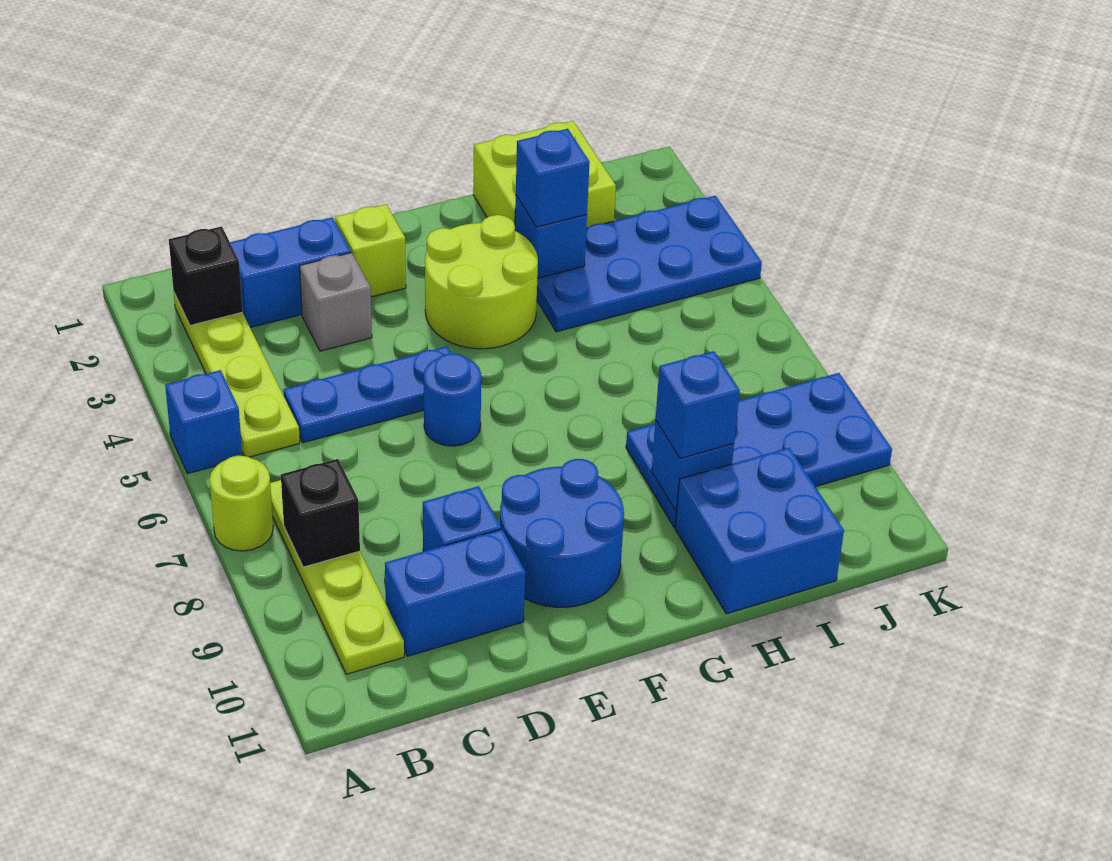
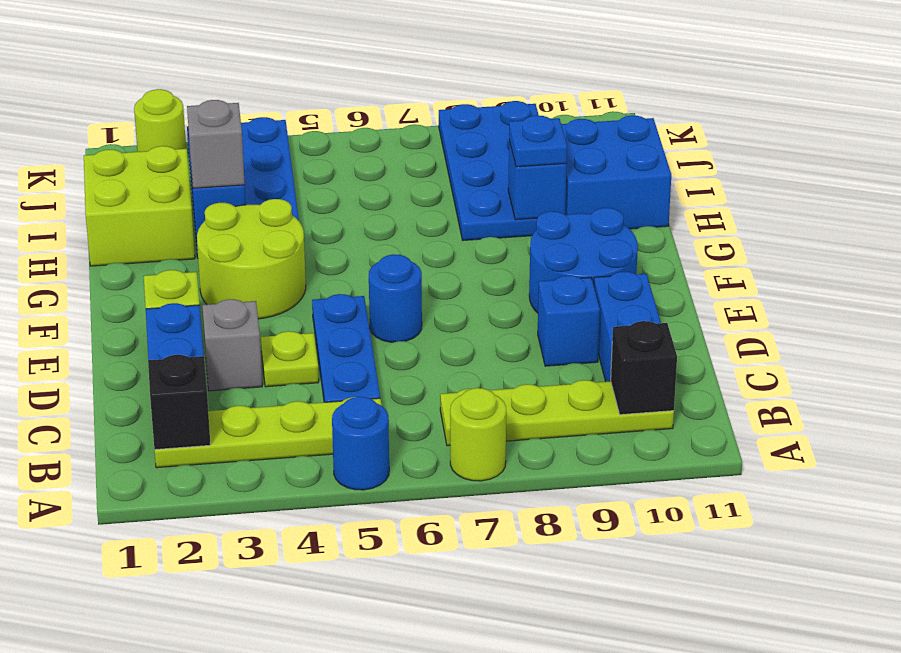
blue 1x1 brick [165,370,242,474] -> blue 1x1 round brick [332,397,389,490]
black 1x1 brick [281,459,360,567] -> black 1x1 brick moved to [611,321,677,415]
none -> lime 1x1 plate [261,331,319,387]
blue 1x1 brick [516,129,590,227] -> grey 1x1 brick [187,100,245,188]
blue 1x1 brick [656,351,740,459] -> blue 1x1 plate [509,115,567,167]
none -> lime 1x1 round brick [134,89,186,152]

